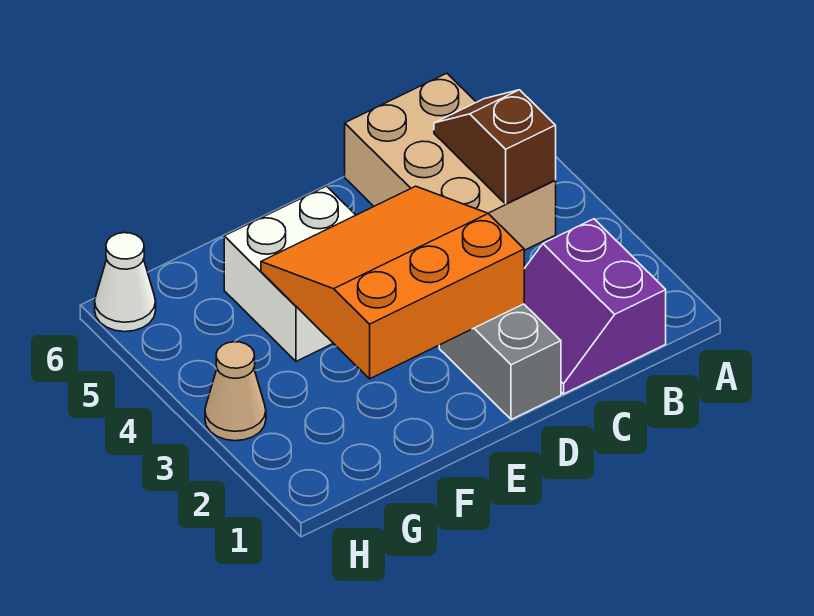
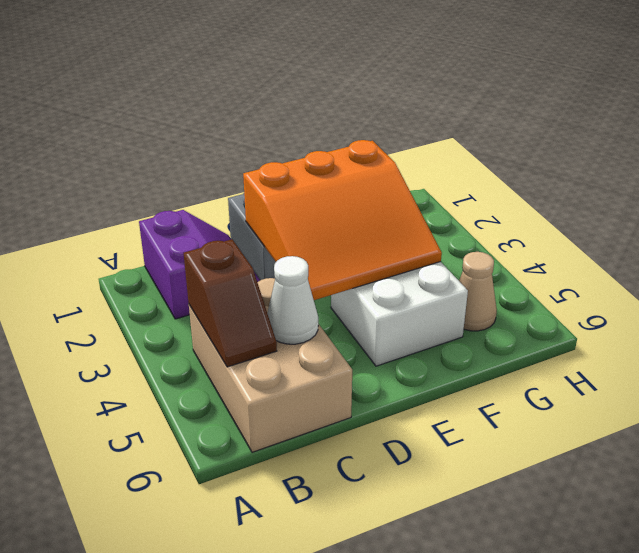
tan 1x1 cone [205,342,266,441] -> tan 1x1 cone moved to [459,252,497,331]
white 1x1 cone [95,233,156,332] -> white 1x1 cone moved to [267,256,318,344]

